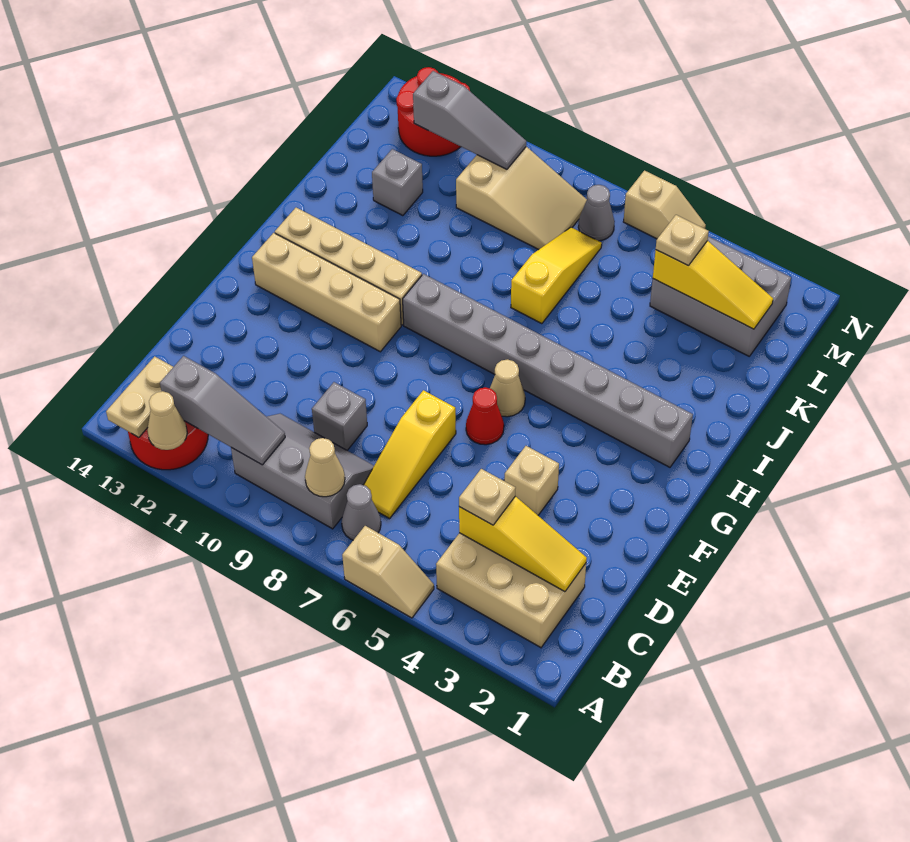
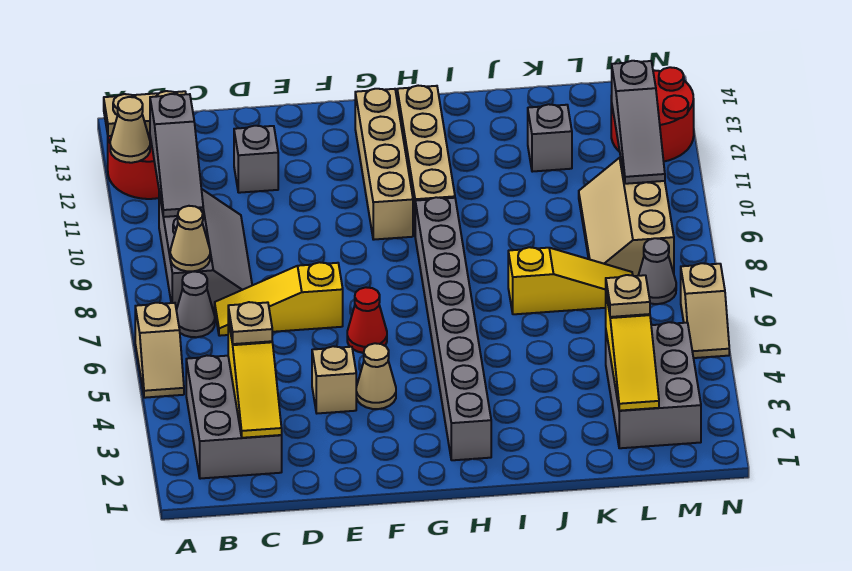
tan 2x3 brick [436,533,586,648] -> grey 2x3 brick [186,356,282,479]
grey 1x1 brick [312,382,367,450] -> grey 1x1 brick moved to [234,126,278,193]
tan 1x1 cone [490,359,525,417] -> tan 1x1 cone moved to [356,343,396,409]
tan 2x3 slope [456,147,587,250] -> tan 2x3 slope turned to [579,158,674,276]

